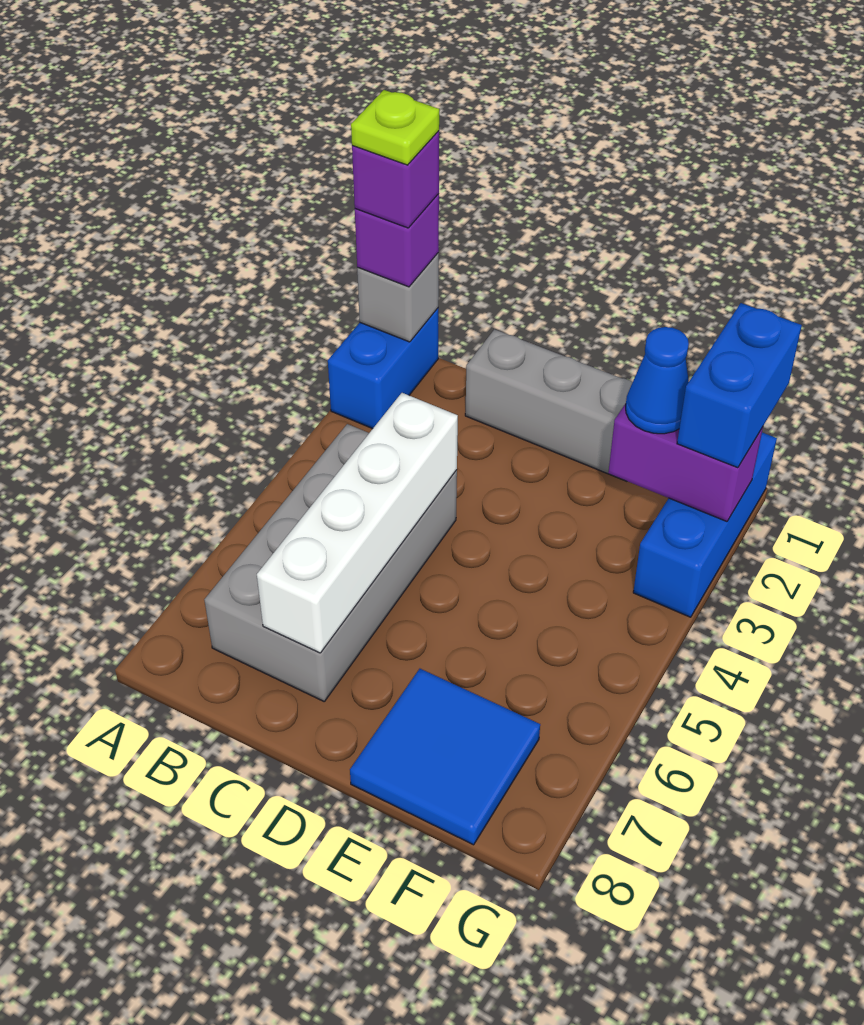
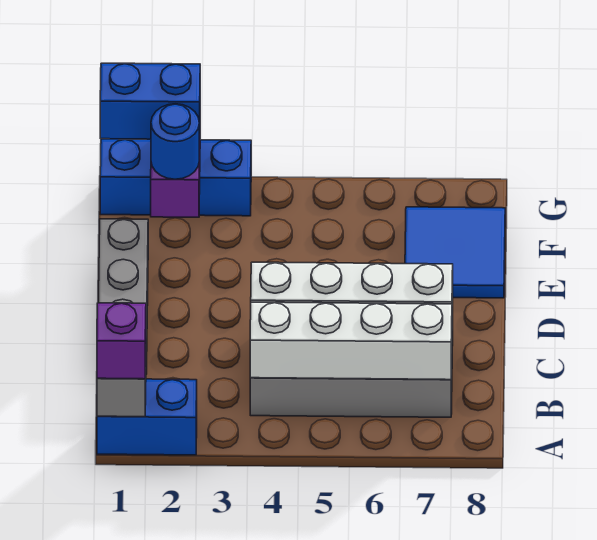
purple 1x1 brick [352,131,439,228] -> none
lime 1x1 plate [351,90,439,165] -> none
none -> white 1x4 brick [250,302,452,380]
blue 1x1 cone [626,327,689,434] -> blue 1x1 round brick [151,104,199,179]

